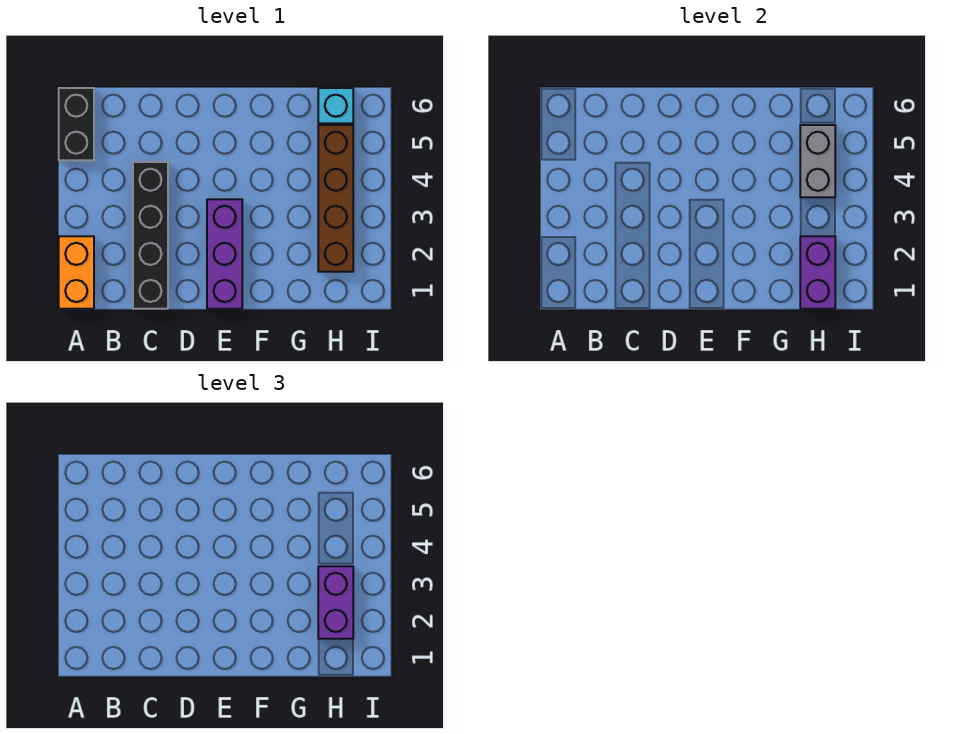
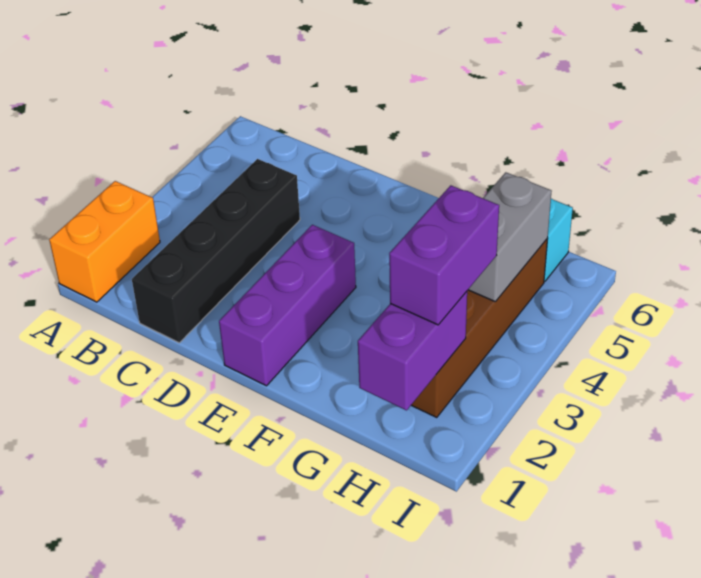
black 1x2 brick [59,88,94,160] -> none

